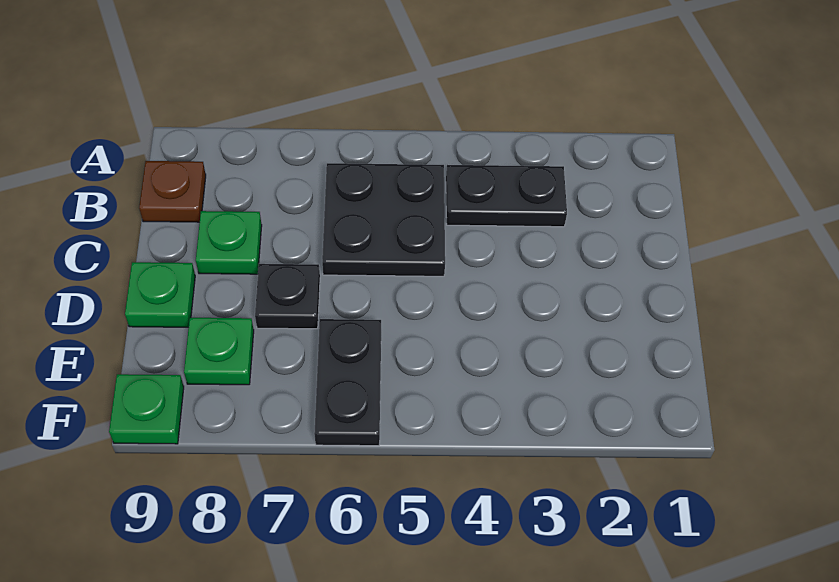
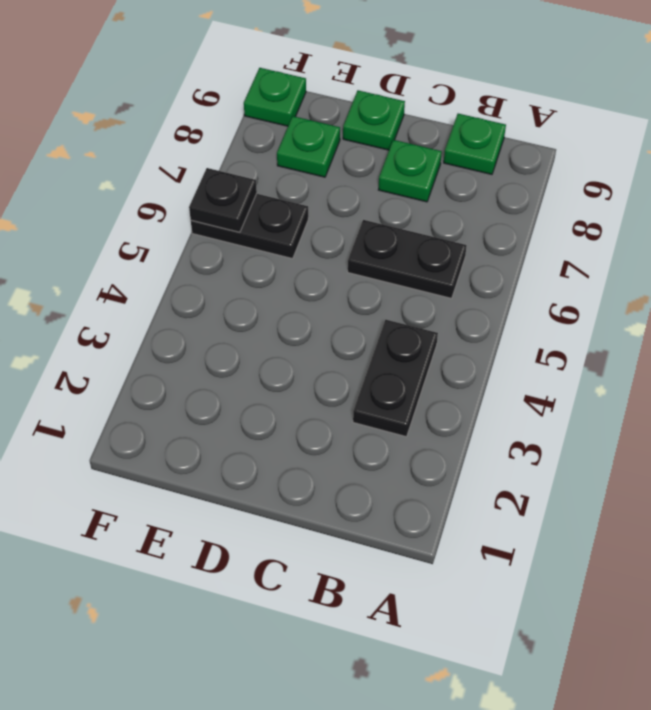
black 2x2 plate [322,163,445,276] -> black 1x2 plate [348,220,467,298]
brown 1x1 plate [139,161,206,222] -> green 1x1 plate [444,114,506,174]
black 1x1 plate [255,264,320,329] -> black 1x1 plate moved to [189,168,257,232]

